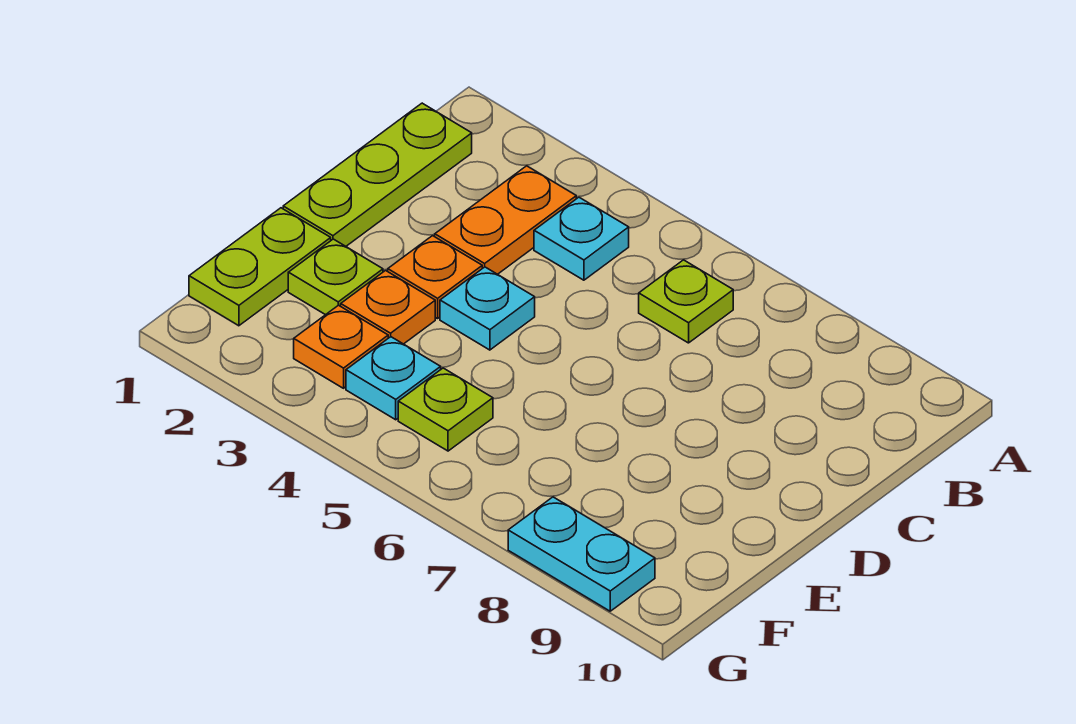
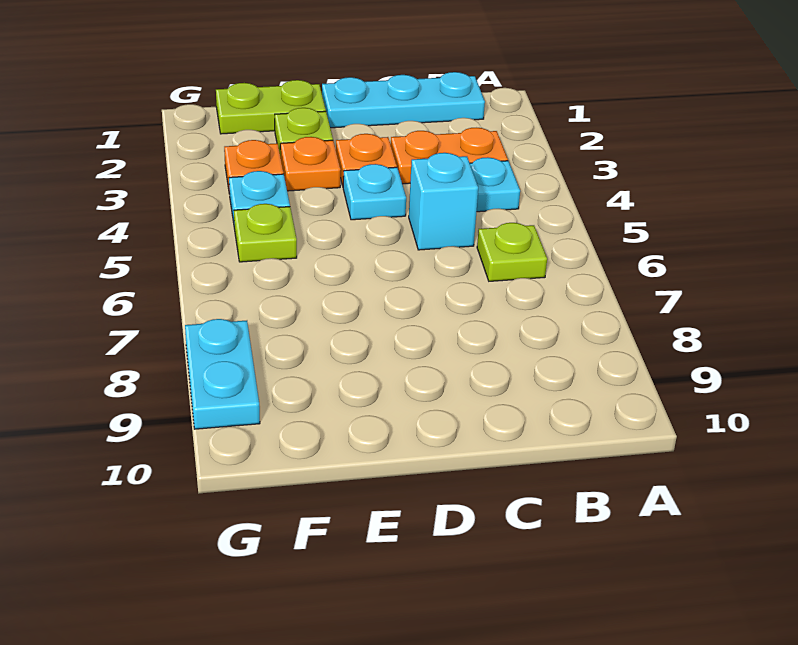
lime 1x3 plate [283,103,472,246] -> cyan 1x3 plate [322,72,485,128]
none -> cyan 1x1 brick [409,153,478,250]

